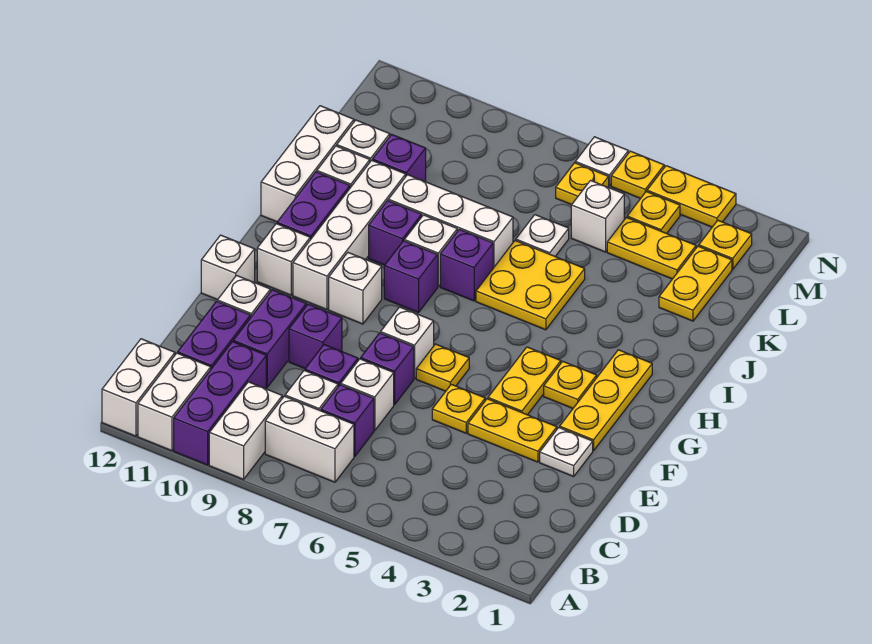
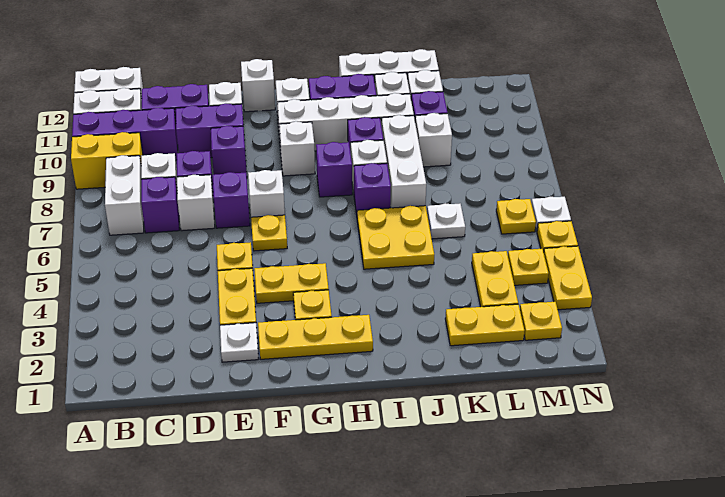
white 1x2 brick [209,382,282,479] -> yellow 1x2 brick [71,132,143,189]
white 1x1 brick [571,180,624,252] -> white 1x1 brick moved to [415,113,452,167]

